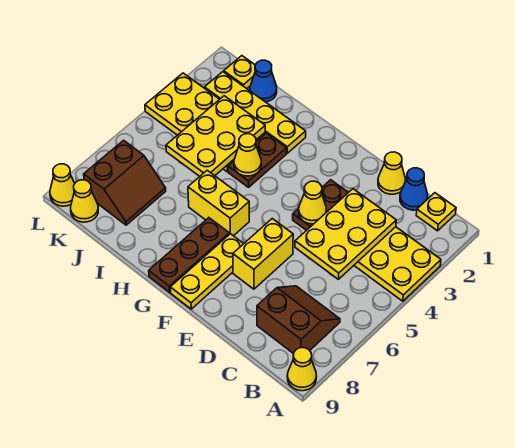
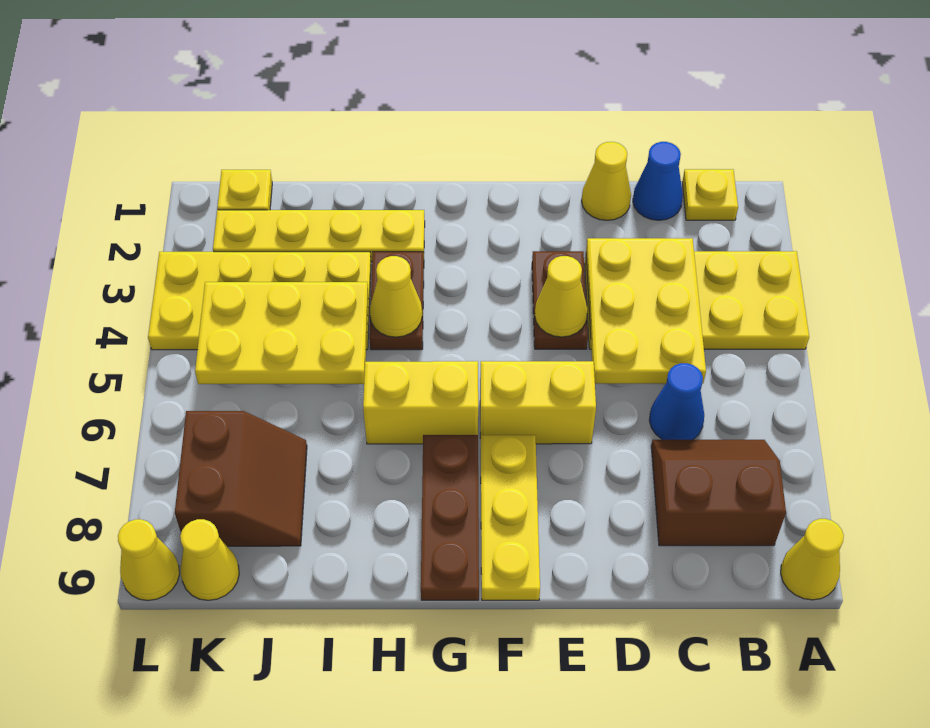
yellow 1x2 brick [233,219,293,289] -> yellow 1x2 brick turned to [480,361,596,444]
yellow 2x3 plate [166,96,265,176] -> yellow 2x3 plate turned to [195,282,368,384]
blue 1x1 cone [250,60,277,102] -> blue 1x1 cone moved to [649,363,704,440]

